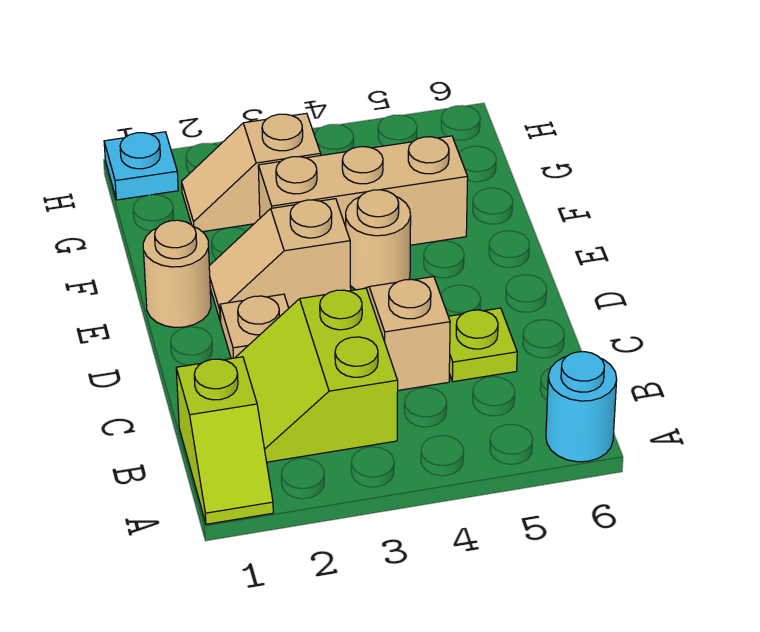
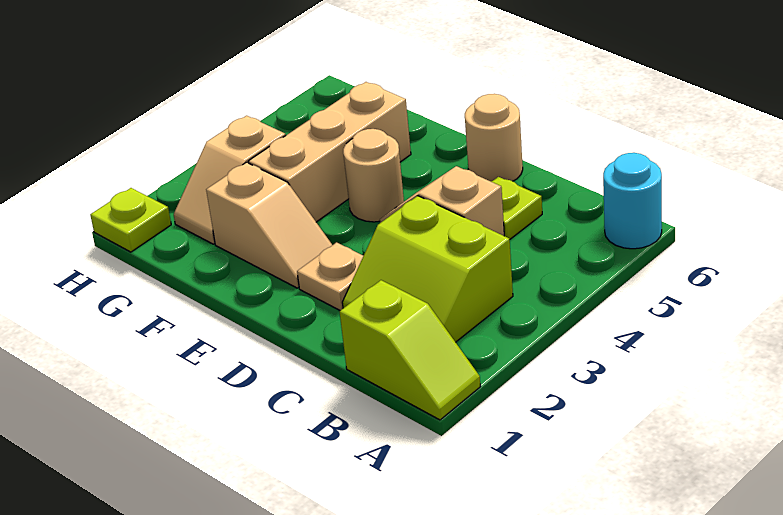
tan 1x1 round brick [143,220,211,327] -> tan 1x1 round brick moved to [465,94,523,181]
tan 1x2 slope [209,199,351,321] -> tan 1x2 slope turned to [206,162,332,288]
cyan 1x1 plate [104,132,178,200] -> lime 1x1 plate [90,188,171,252]

